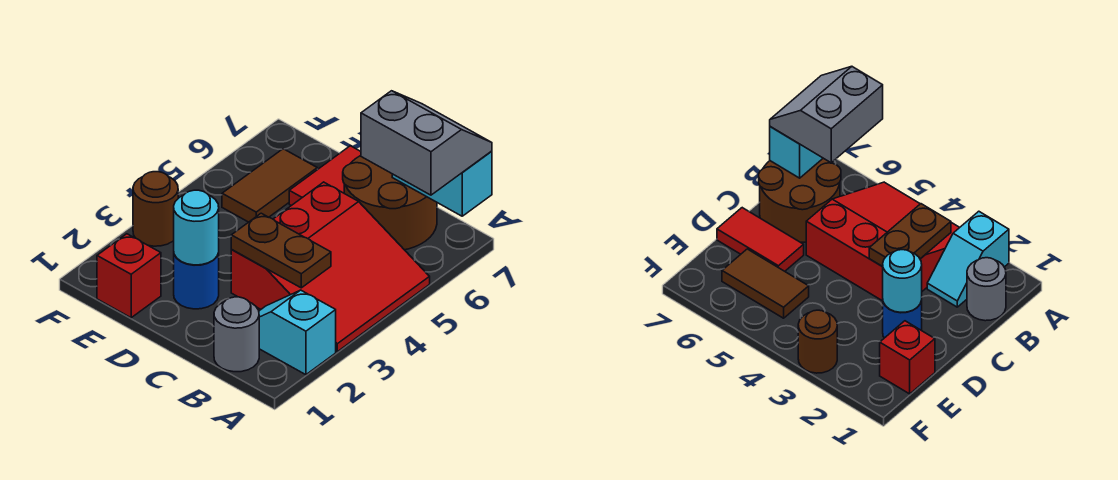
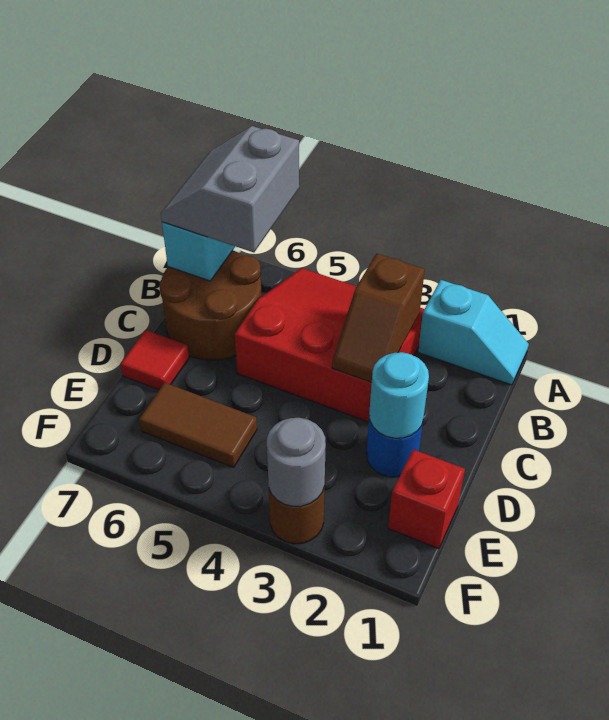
cyan 1x2 slope [259,290,336,375] -> cyan 1x2 slope turned to [418,280,529,385]
grey 1x1 round brick [214,297,259,372] -> grey 1x1 round brick moved to [267,418,326,506]
brown 1x2 plate [231,213,331,288] -> brown 1x2 slope [332,254,425,382]
red 1x2 tile [289,146,361,206] -> red 1x1 tile [121,330,189,390]

